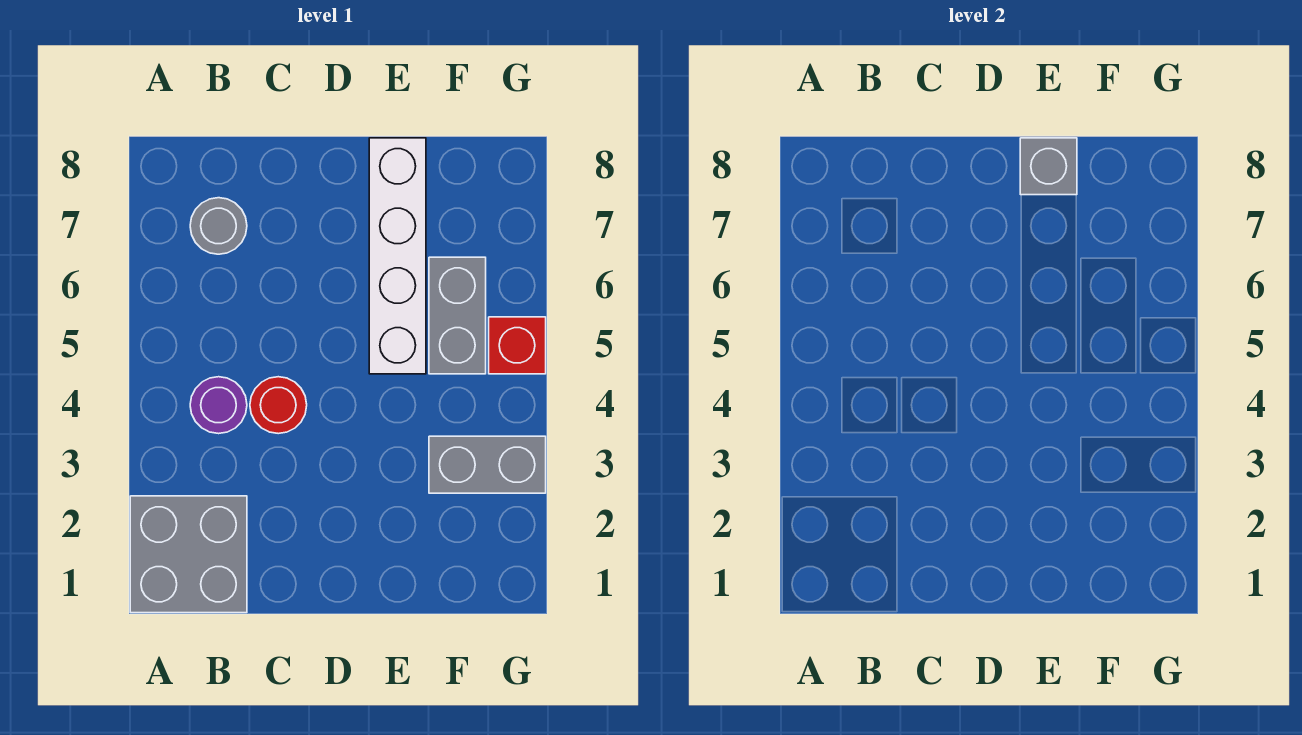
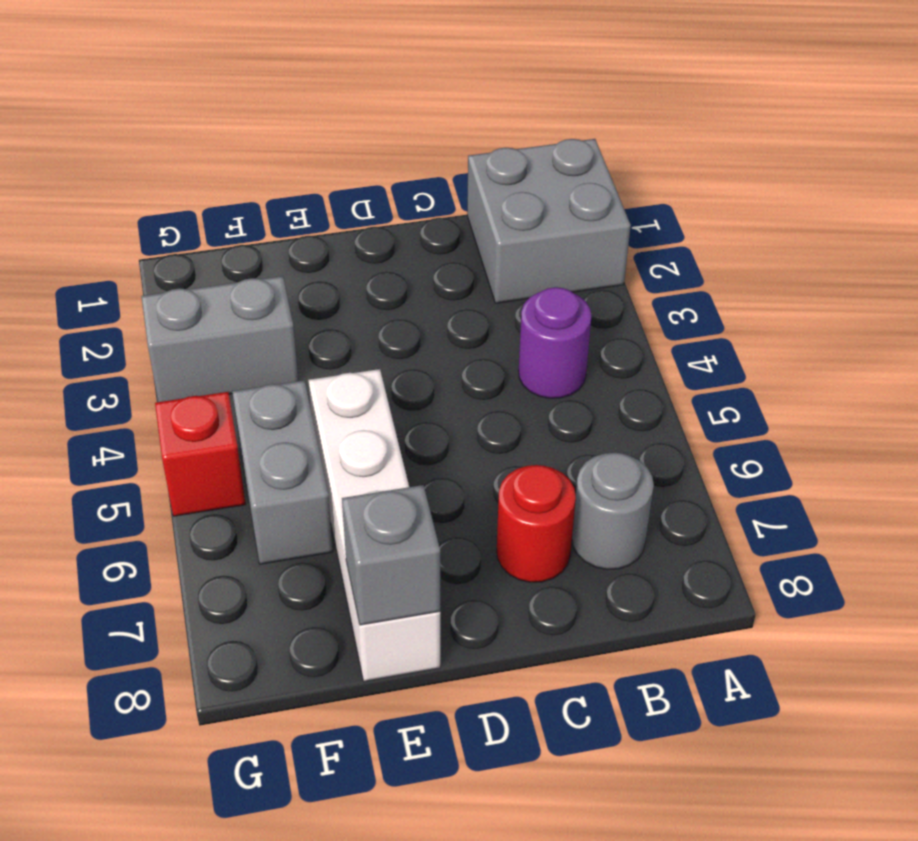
red 1x1 round brick [250,377,307,434] -> red 1x1 round brick moved to [497,465,576,582]

